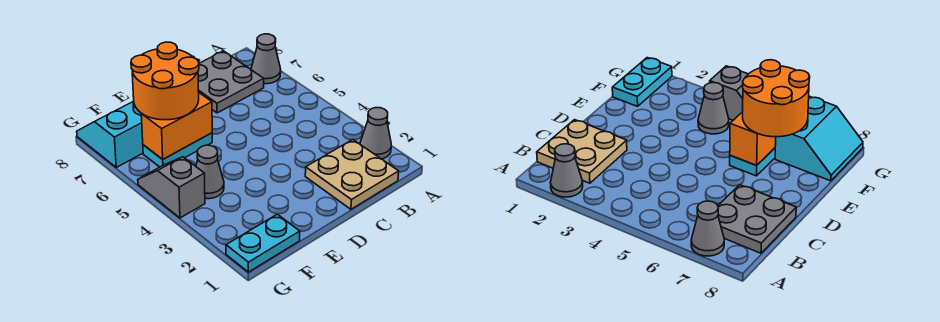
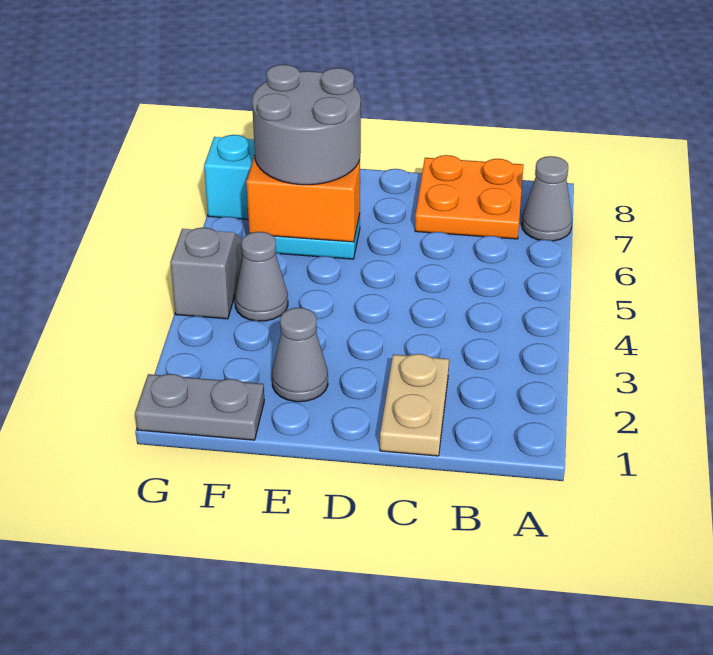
grey 1x1 cone [360,108,391,159] -> grey 1x1 cone moved to [272,308,328,402]
tan 2x2 plate [305,140,399,209] -> tan 1x2 plate [380,354,449,456]
grey 2x2 plate [198,51,264,113] -> orange 2x2 plate [415,155,523,239]
orange 2x2 round brick [131,42,199,120] -> grey 2x2 round brick [252,65,361,185]
cyan 1x2 plate [226,214,300,272] -> grey 1x2 plate [135,374,264,440]

